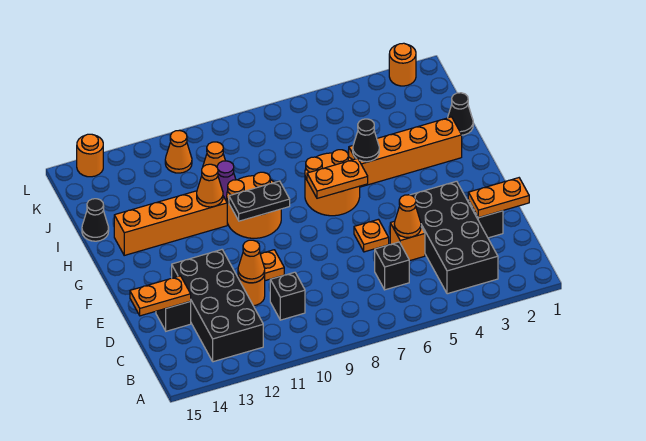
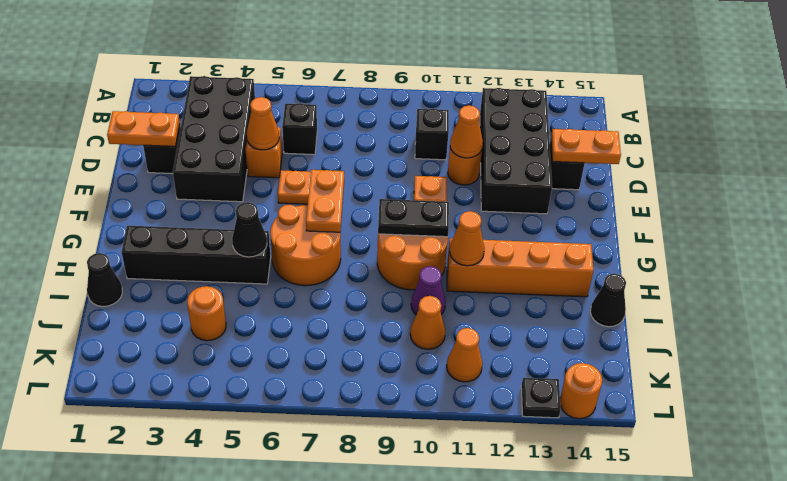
orange 1x2 plate [307,158,368,198] -> orange 1x2 plate turned to [306,170,344,232]
orange 1x4 brick [349,117,462,187] -> black 1x4 brick [122,226,271,284]
orange 1x1 round brick [389,43,416,86] -> orange 1x1 round brick moved to [187,286,226,341]
none -> black 1x1 plate [521,378,561,418]

